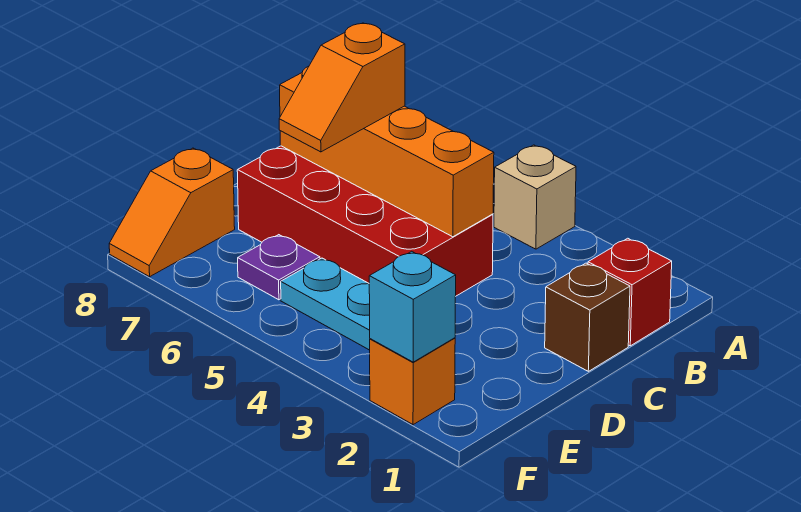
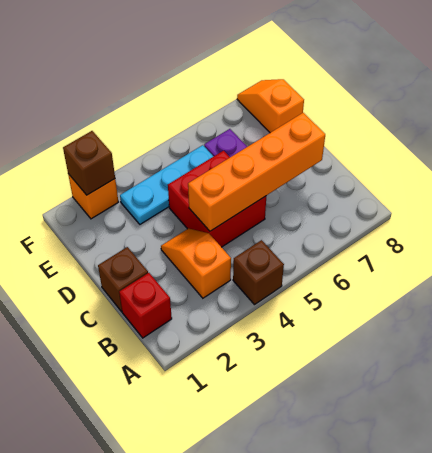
tan 1x1 brick [494,145,576,249] -> brown 1x1 brick [233,240,284,305]
red 2x4 brick [237,146,493,297] -> red 2x2 brick [168,151,266,247]
orange 1x2 slope [279,23,405,152] -> orange 1x2 slope moved to [161,228,231,298]
cyan 1x1 brick [369,251,456,362] -> brown 1x1 brick [63,131,115,195]

